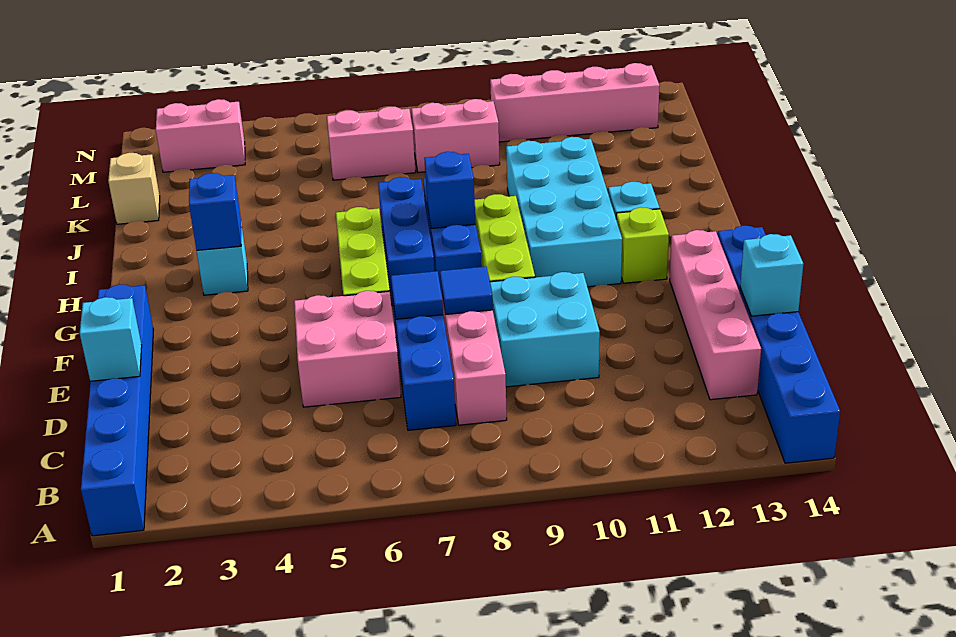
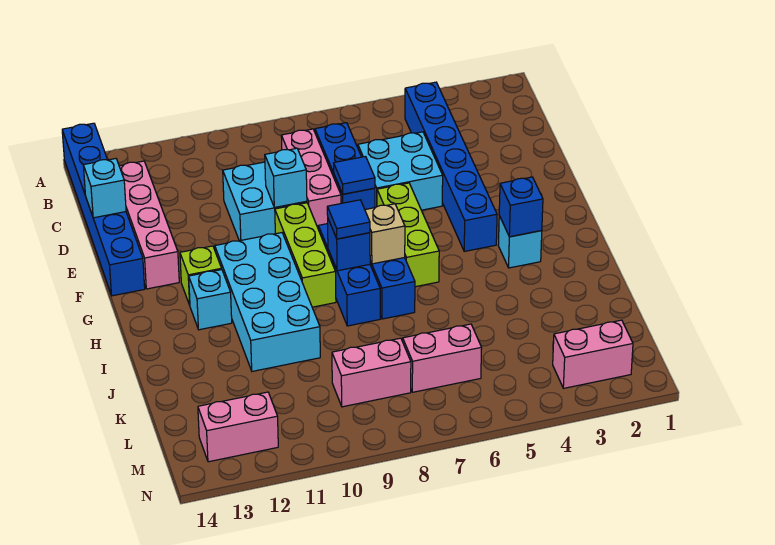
blue 1x6 brick [81,285,153,536] -> blue 1x6 brick moved to [405,82,497,251]
cyan 1x1 brick [80,297,142,381] -> cyan 1x1 brick moved to [265,148,307,207]
pink 2x2 brick [294,291,401,407] -> cyan 2x2 brick [358,132,443,210]
blue 1x1 tile [440,267,493,314] -> blue 1x1 tile moved to [327,200,370,239]
tan 1x1 brick [108,153,160,224] -> tan 1x1 brick moved to [365,204,405,264]
pink 1x4 brick [490,63,660,142] -> pink 1x2 brick [198,392,278,462]

